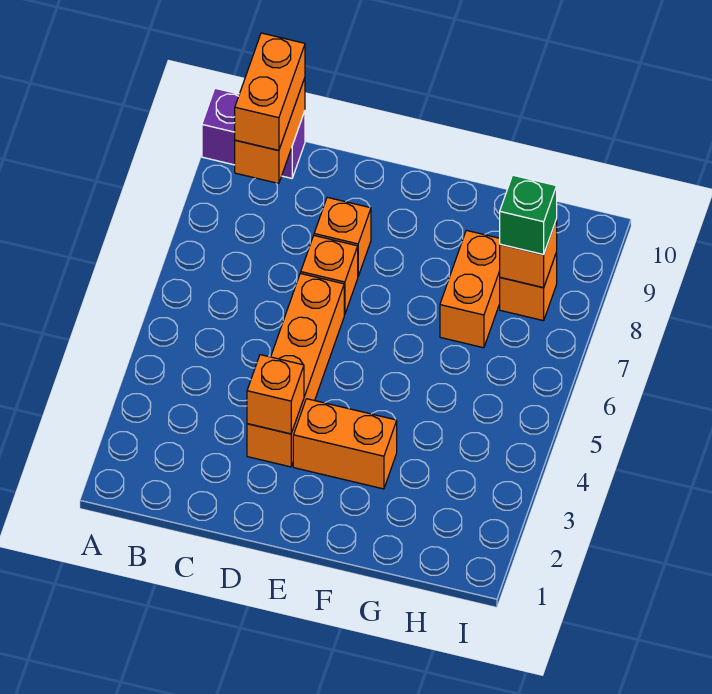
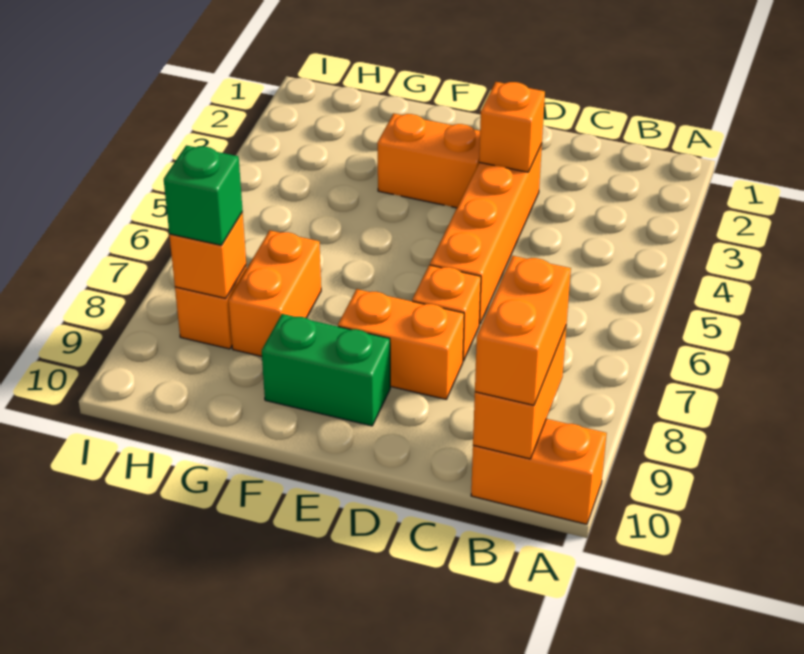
purple 1x2 brick [202,88,305,178] -> orange 1x2 brick [471,419,607,524]
orange 1x1 brick [314,197,371,276] -> orange 1x2 brick [338,289,464,399]
none -> green 1x2 brick [262,314,390,426]

